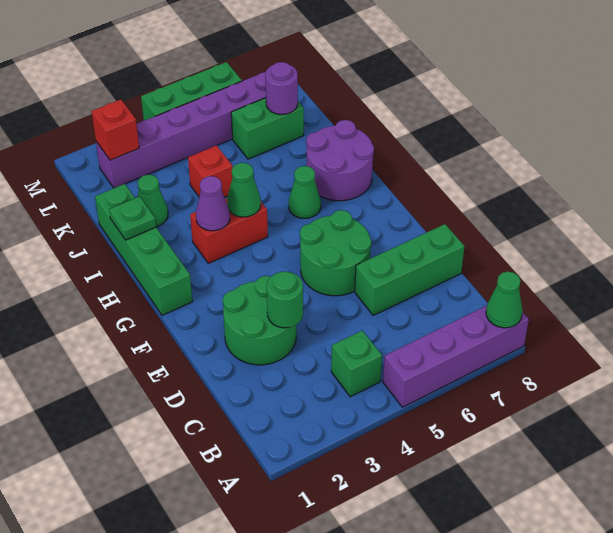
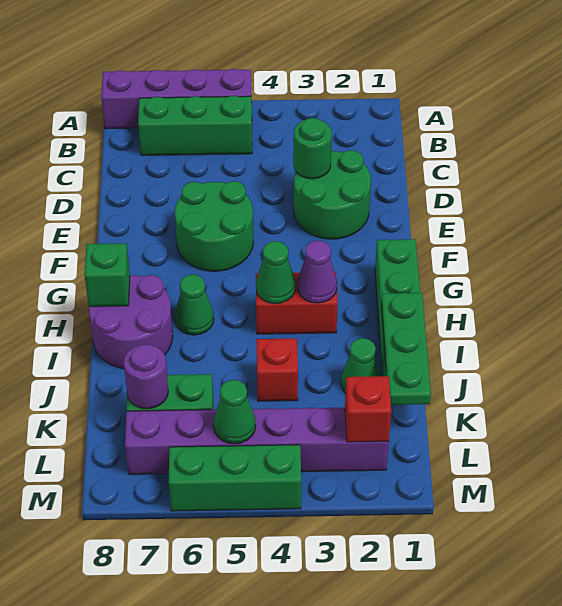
green 1x1 cone [486,272,523,328] -> green 1x1 cone moved to [214,380,256,444]
green 1x1 brick [331,331,382,397] -> green 1x1 brick moved to [85,243,130,306]
green 1x3 brick [355,224,464,315] -> green 1x3 brick moved to [138,96,252,155]
green 1x1 plate [109,196,156,240] -> green 1x3 plate [381,293,431,405]

